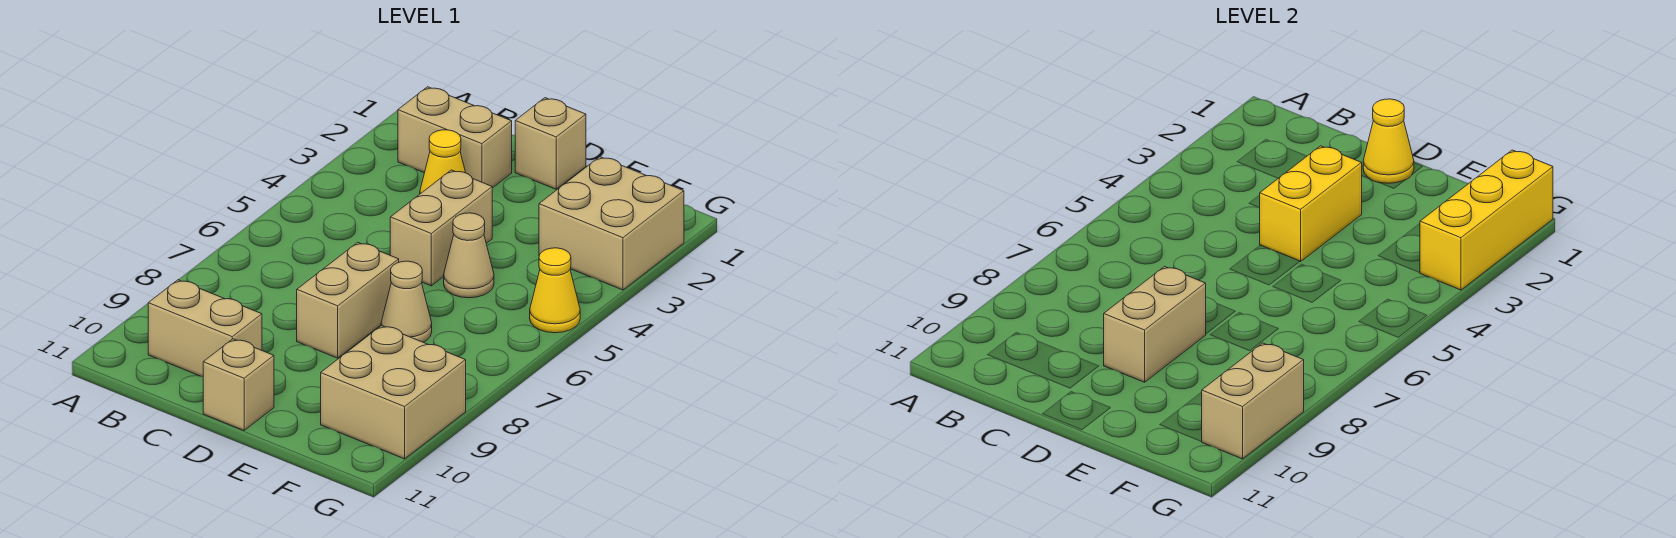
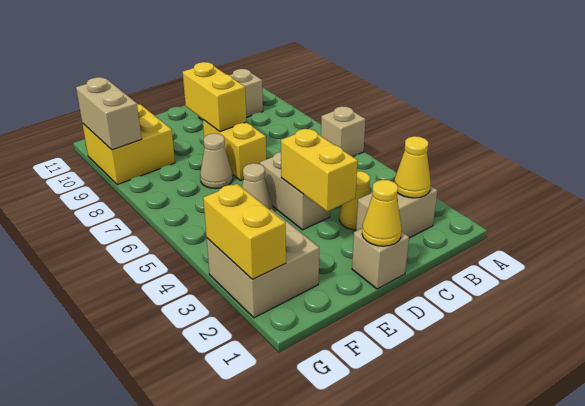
tan 1x2 brick [297,242,399,358] -> yellow 1x2 brick [203,120,266,180]
tan 1x2 brick [1104,267,1206,382] -> yellow 1x2 brick [183,62,246,132]
tan 1x1 brick [203,339,274,430] -> tan 1x1 brick moved to [321,106,366,157]
tan 2x2 brick [321,325,466,459] -> yellow 2x2 brick [82,104,175,185]
yellow 1x3 brick [1420,150,1553,290] -> yellow 1x2 brick [203,184,286,279]
yellow 1x1 cone [530,248,580,333] -> yellow 1x1 cone moved to [395,136,431,198]

